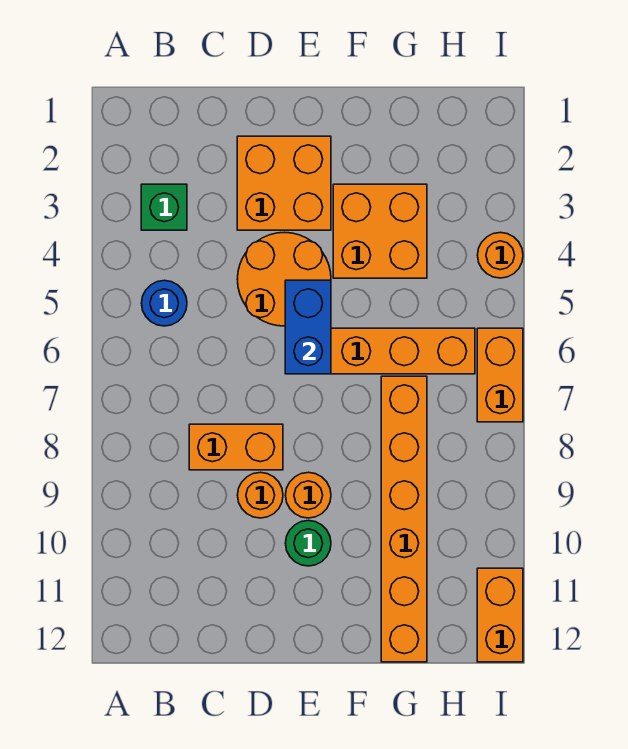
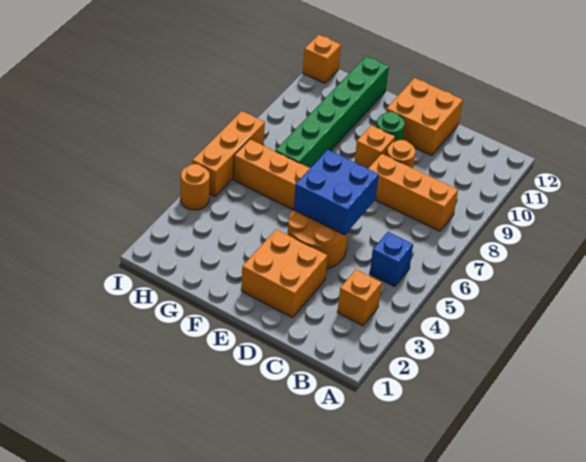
green 1x1 brick [141,184,187,230] -> orange 1x1 brick [337,270,382,326]
blue 1x1 round brick [141,281,187,326] -> blue 1x1 brick [370,232,413,287]
orange 1x2 brick [189,424,283,470] -> orange 1x3 brick [368,154,458,231]
blue 1x2 brick [285,280,331,374] -> blue 2x2 brick [294,150,379,235]
orange 1x1 round brick [285,472,331,518] -> orange 1x1 brick [355,125,395,169]
orange 2x2 brick [333,184,427,278] -> orange 2x2 brick moved to [386,78,463,156]
orange 1x6 brick [381,376,427,662] -> green 1x6 brick [275,56,389,168]
orange 1x2 brick [477,328,523,422] -> orange 1x3 brick [192,111,265,196]
orange 1x2 brick [477,568,523,662] -> orange 1x1 brick [303,35,341,83]

